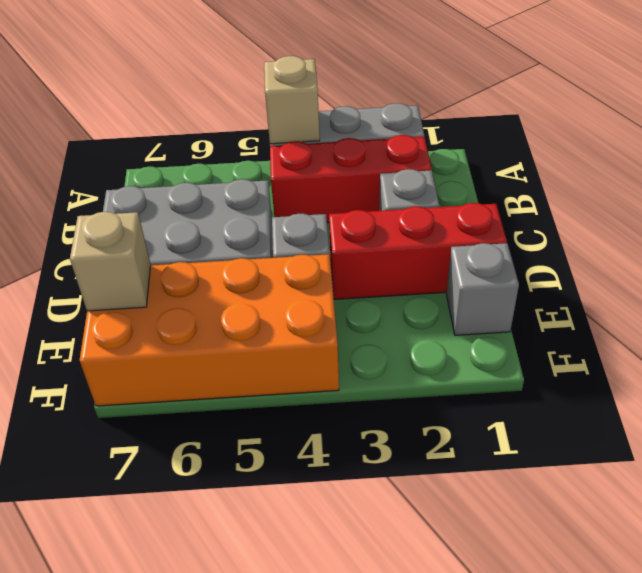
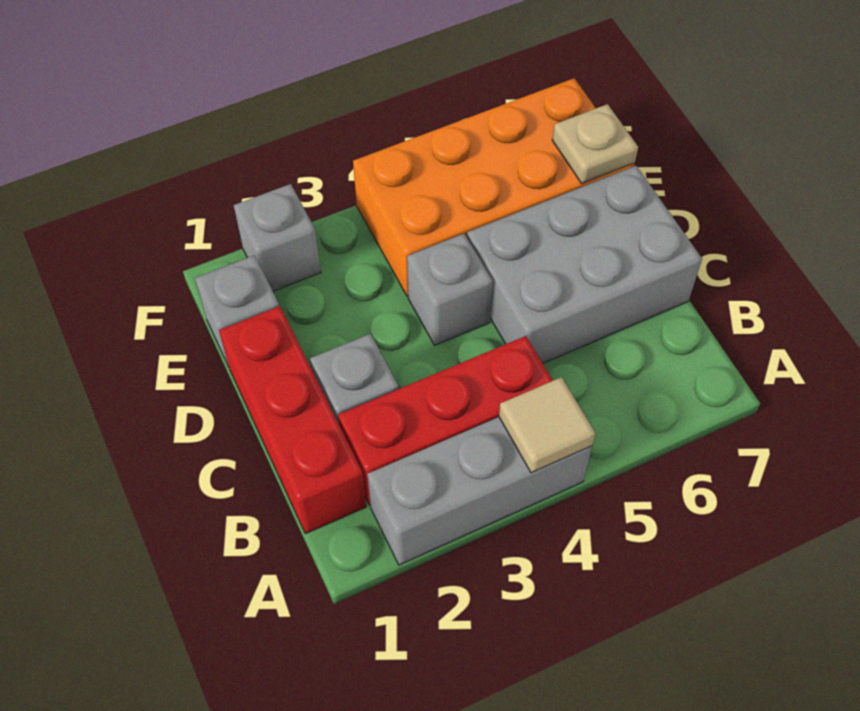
tan 1x1 brick [264,56,320,144] -> tan 1x1 tile [499,377,595,473]
red 1x3 brick [329,203,507,299] -> red 1x3 brick turned to [219,306,366,534]
tan 1x1 brick [70,212,151,311] -> tan 1x1 plate [552,104,638,183]
none -> grey 1x1 brick [234,184,321,291]

